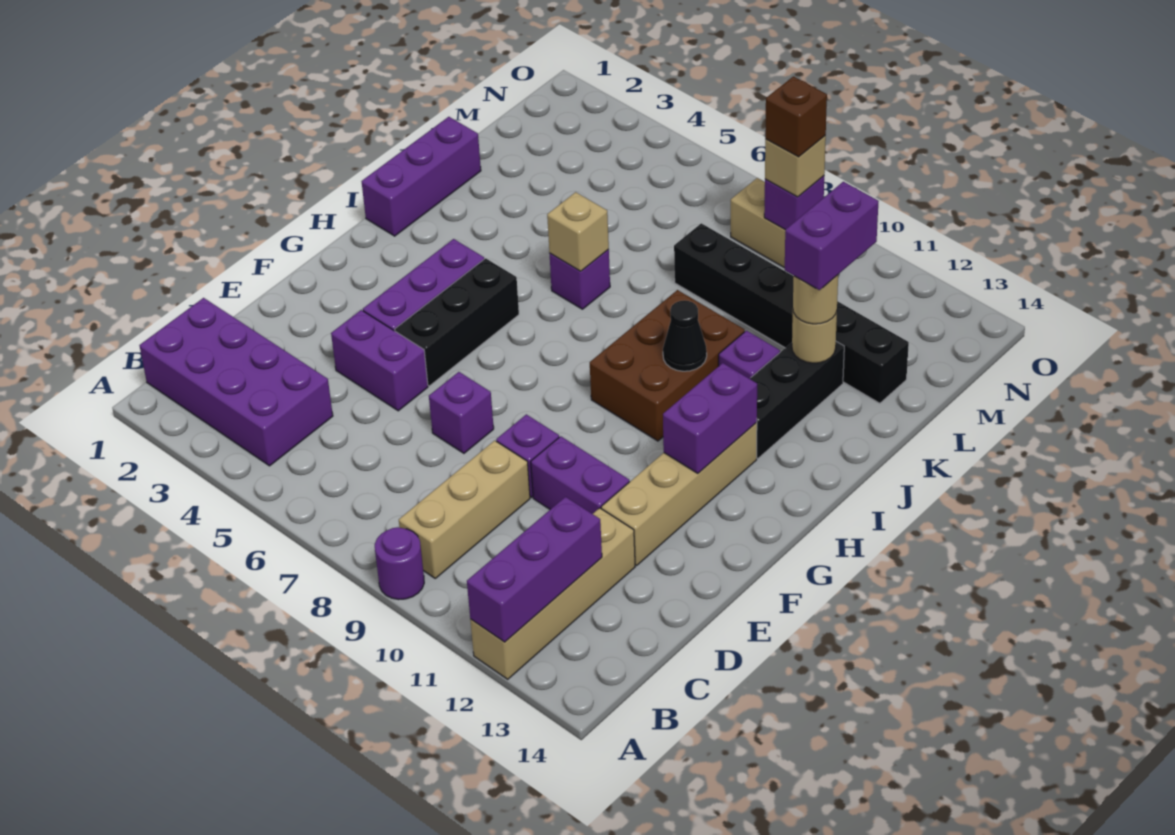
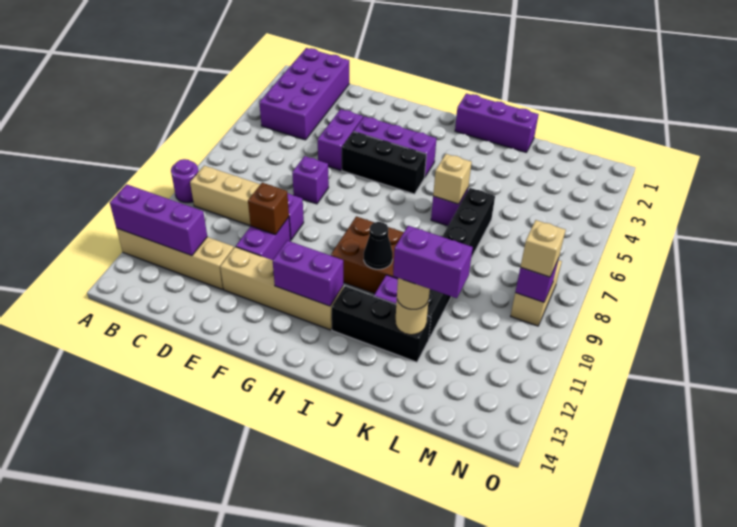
black 1x6 brick [674,223,909,403] -> black 1x6 brick moved to [427,188,495,338]
brown 1x1 brick [765,76,827,157] -> brown 1x1 brick moved to [248,183,289,235]

